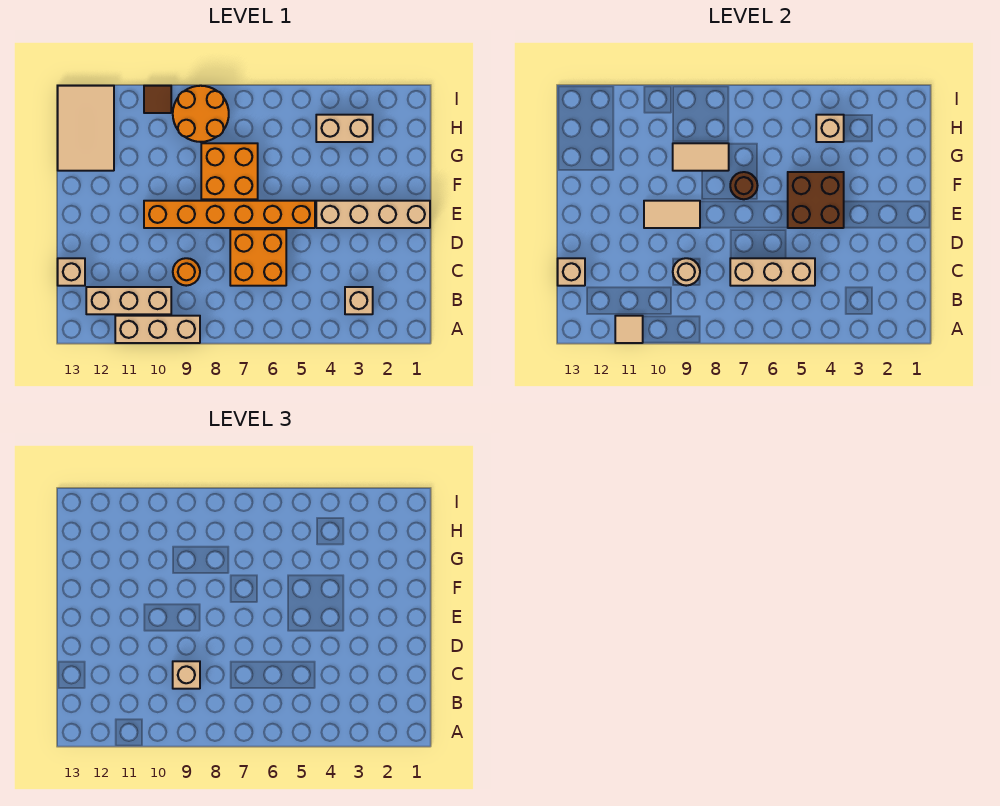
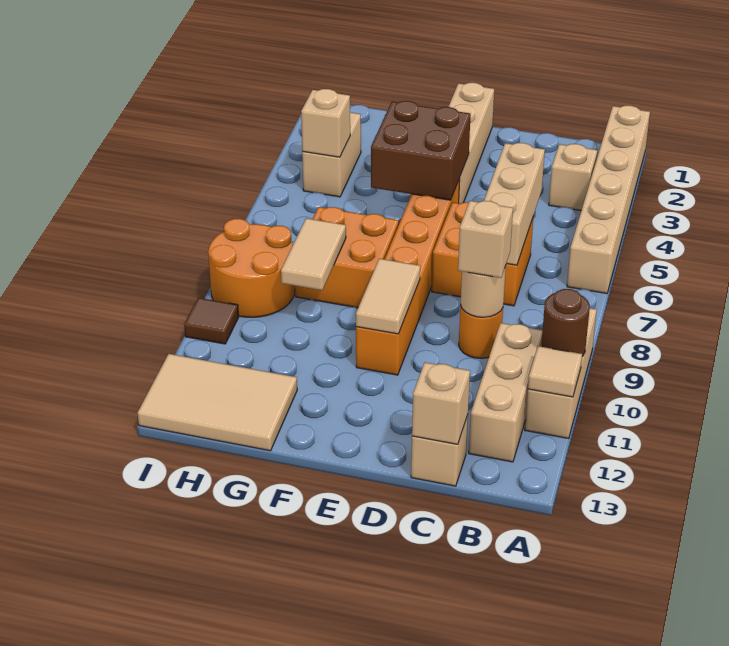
none -> tan 1x6 brick [567,106,650,293]
brown 1x1 round brick [730,172,758,199] -> brown 1x1 round brick moved to [541,289,590,356]

